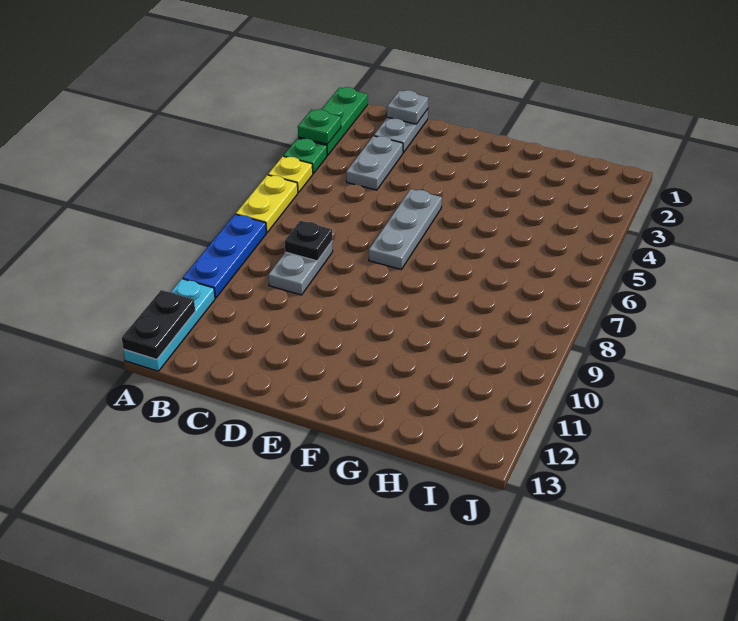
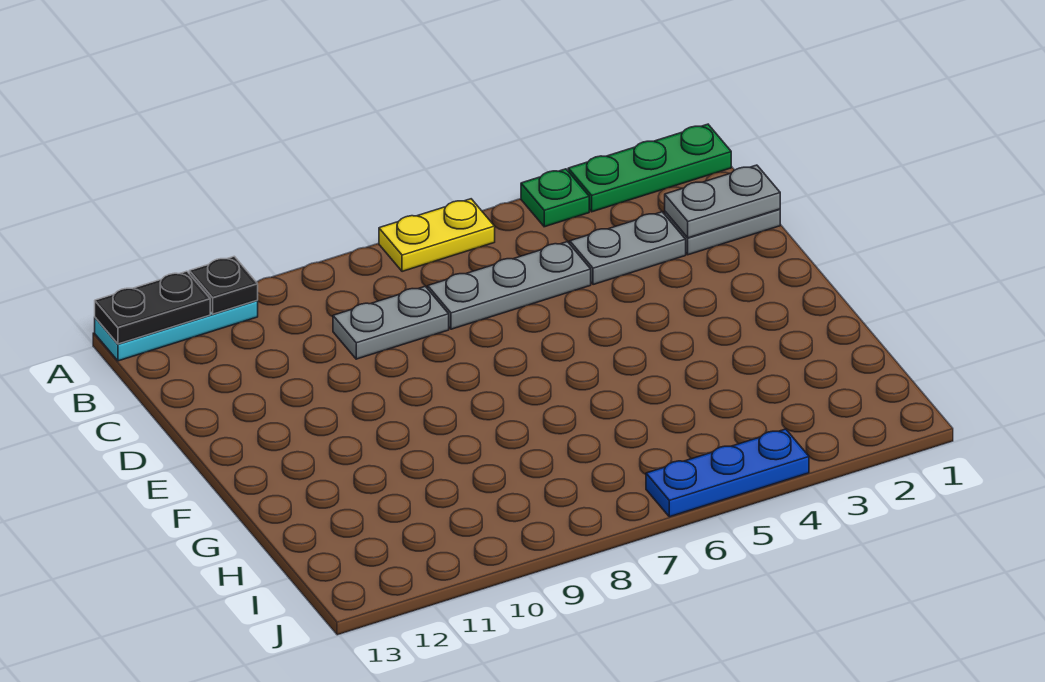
green 1x1 plate [298,110,341,144] -> none
yellow 1x1 plate [268,156,313,193] -> none
blue 1x3 plate [183,214,266,298] -> blue 1x3 plate moved to [646,429,809,517]
grey 1x1 plate [387,90,428,124] -> grey 1x2 plate [665,165,780,238]
black 1x1 plate [284,221,332,261] -> black 1x1 plate moved to [189,256,258,314]
grey 1x3 plate [369,189,442,269] -> grey 1x3 plate moved to [428,242,591,329]

